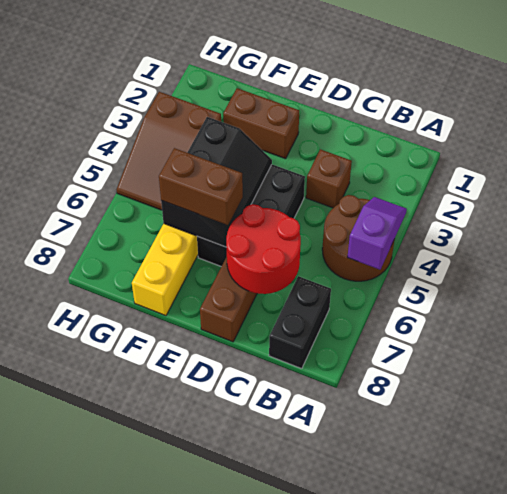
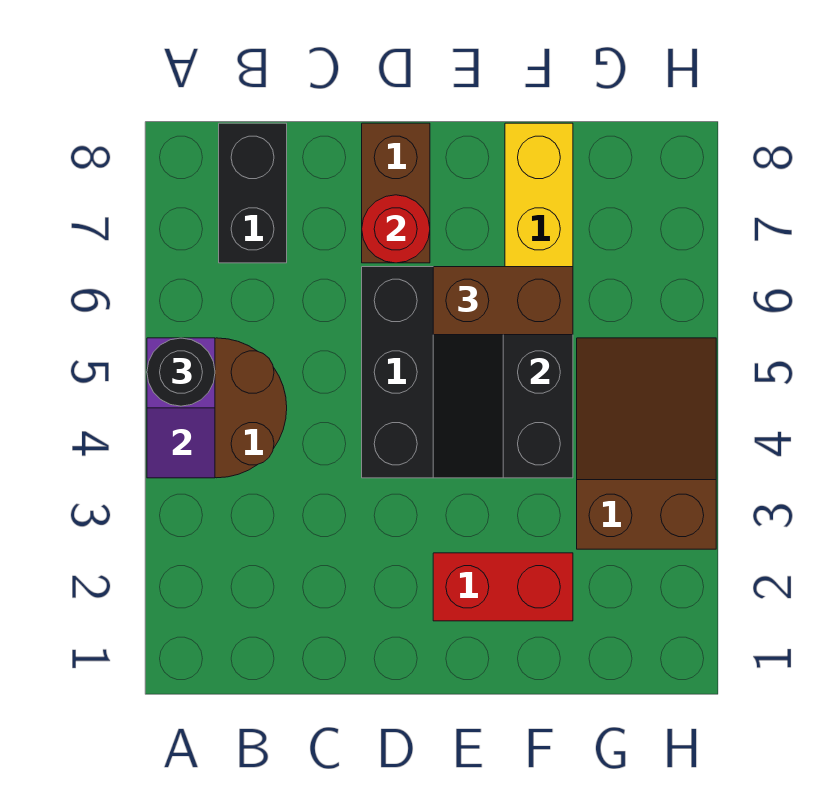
none -> black 1x1 round brick [147,338,215,406]
brown 1x1 brick [306,149,352,208] -> none
red 2x2 round brick [226,204,301,294] -> red 1x1 round brick [362,195,430,263]
brown 1x2 brick [223,88,299,159] -> red 1x2 brick [433,553,573,621]

